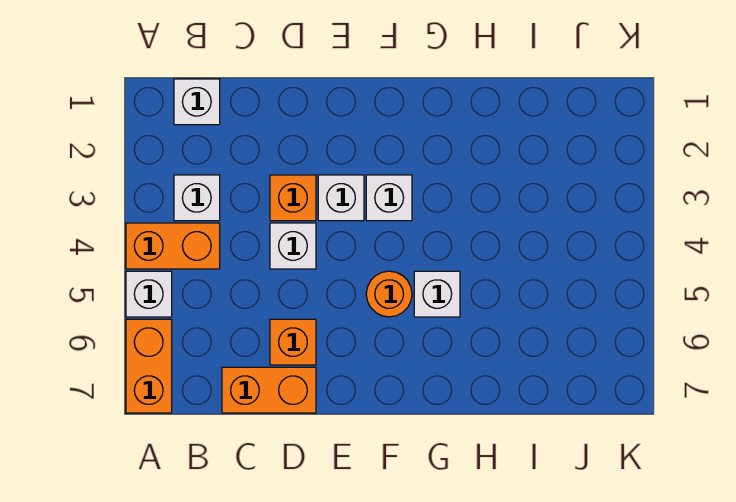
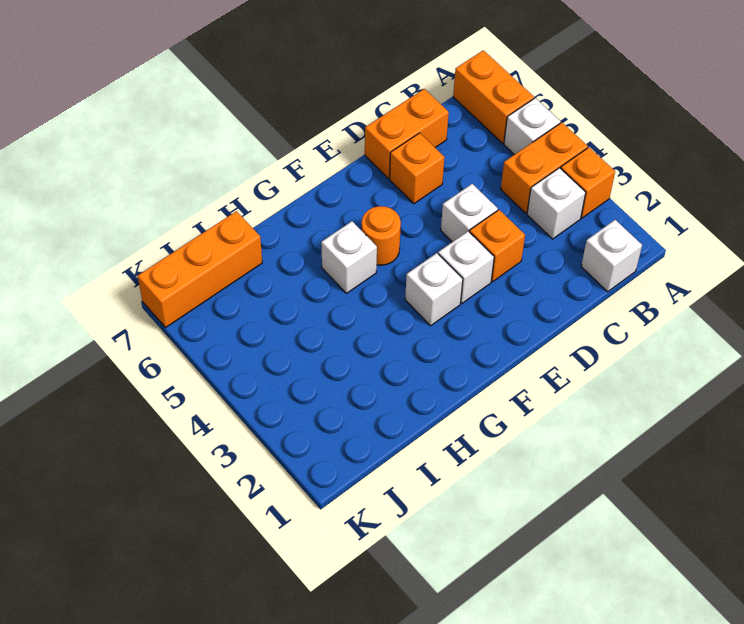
none -> orange 1x1 brick [561,148,615,218]
none -> orange 1x3 brick [138,211,262,328]

